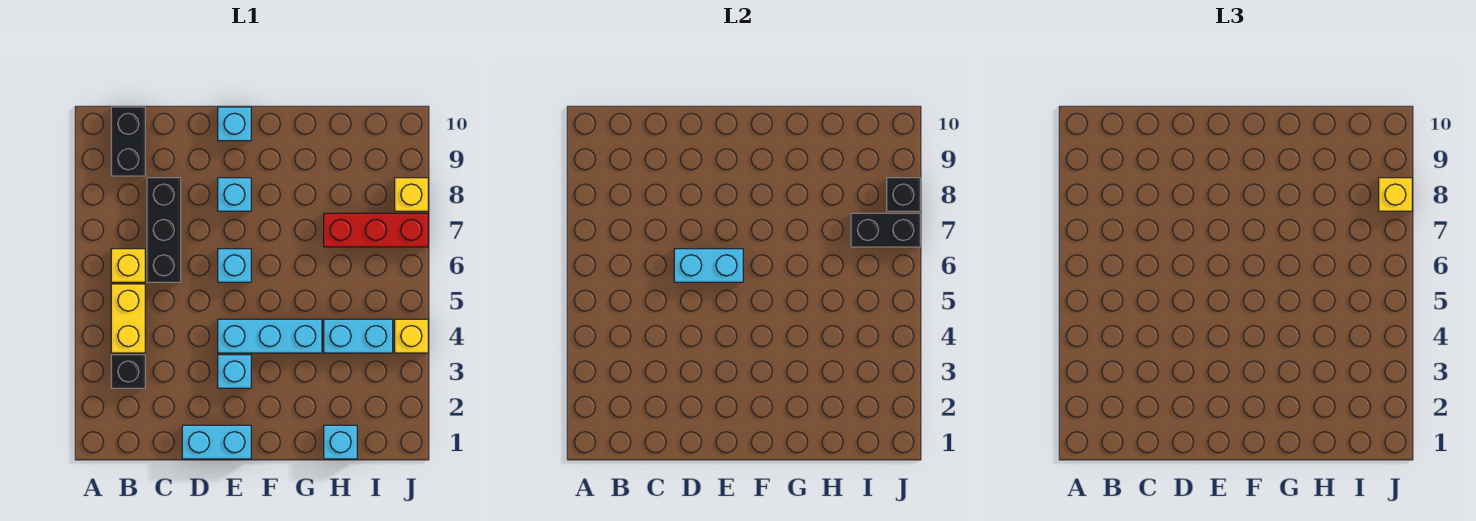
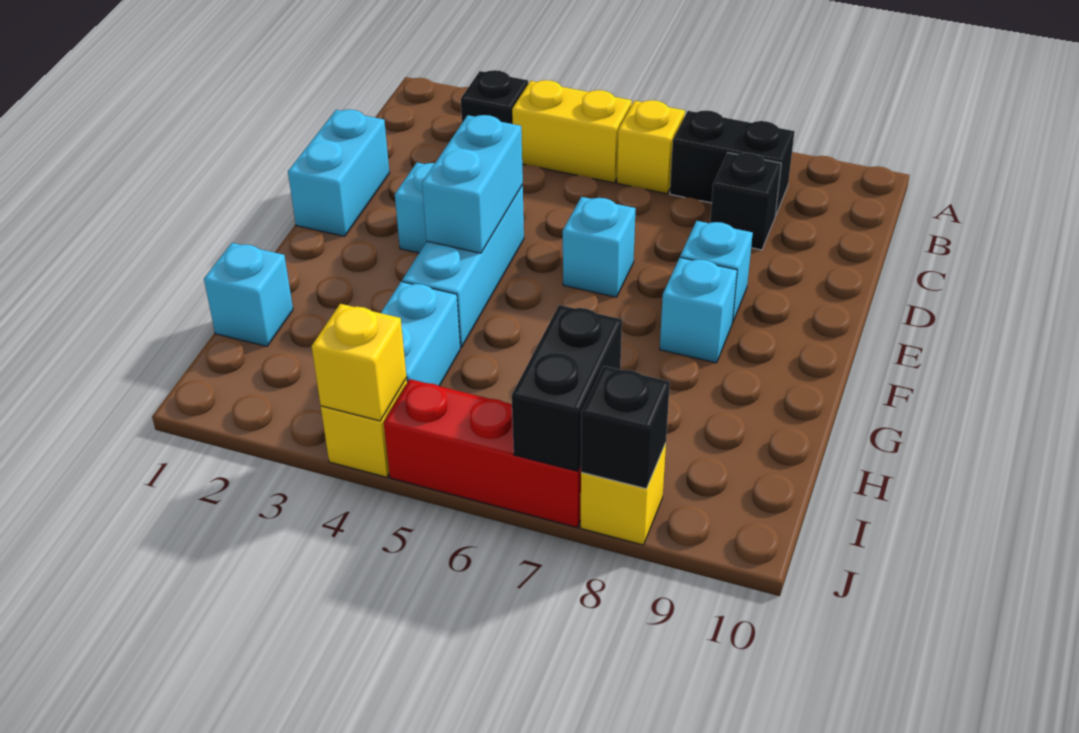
black 1x2 brick [111,107,145,176] -> black 1x2 brick moved to [670,111,795,216]
black 1x3 brick [147,178,181,282] -> black 1x1 brick [710,153,781,250]
cyan 1x2 brick [674,249,743,282] -> cyan 1x2 brick moved to [422,115,523,253]
cyan 1x1 brick [218,107,251,141] -> cyan 1x1 brick moved to [660,258,737,363]
red 1x3 brick [324,213,428,247] -> red 1x3 brick turned to [384,379,581,527]
yellow 1x1 brick [1379,178,1412,211] -> yellow 1x1 brick moved to [312,304,406,421]

